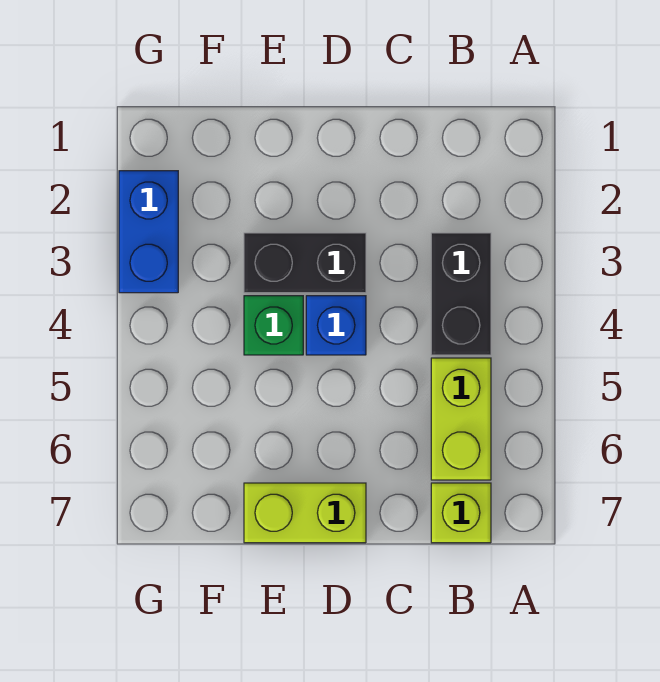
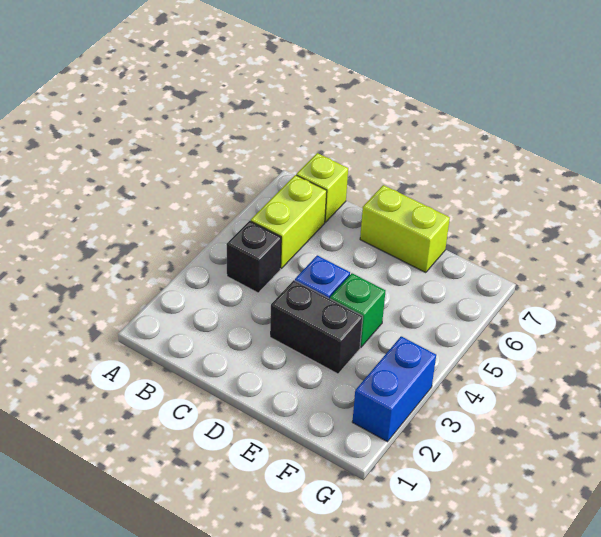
black 1x2 brick [431,233,491,355] -> black 1x1 brick [227,221,281,293]

